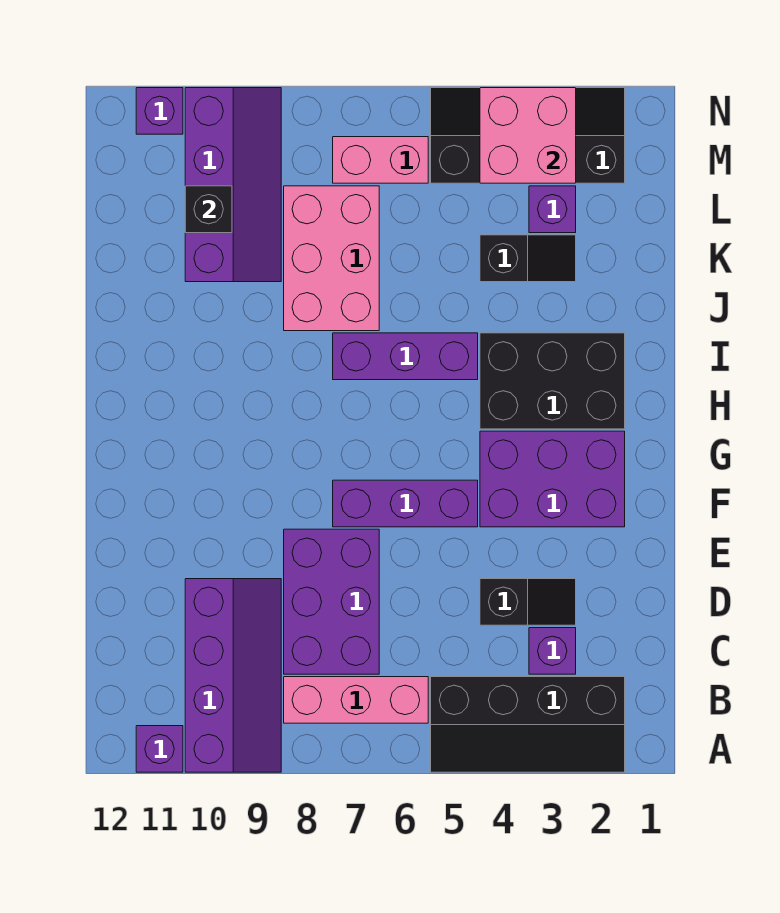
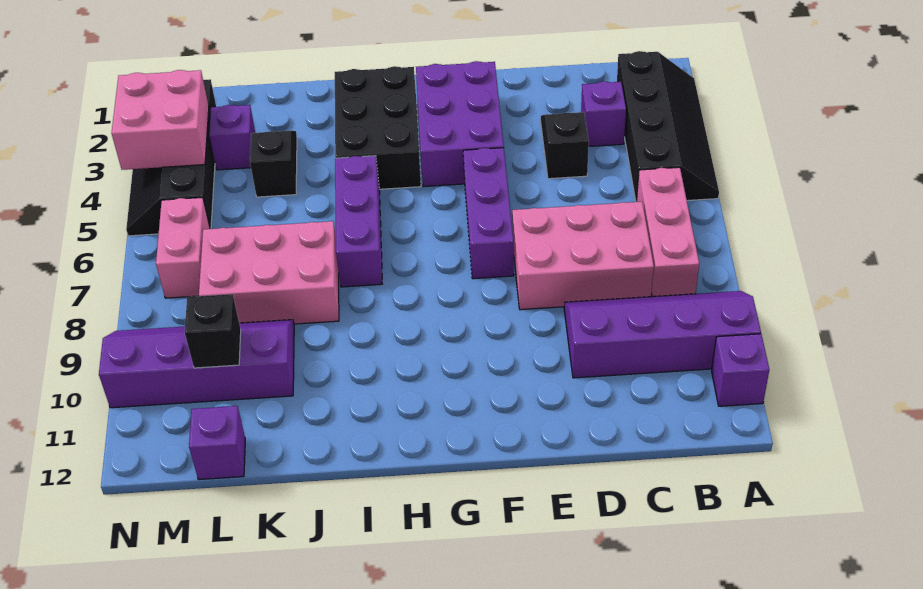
purple 2x3 brick [284,529,379,674] -> pink 2x3 brick [512,202,654,310]
purple 1x1 brick [136,88,183,134] -> purple 1x1 brick moved to [189,406,245,480]

